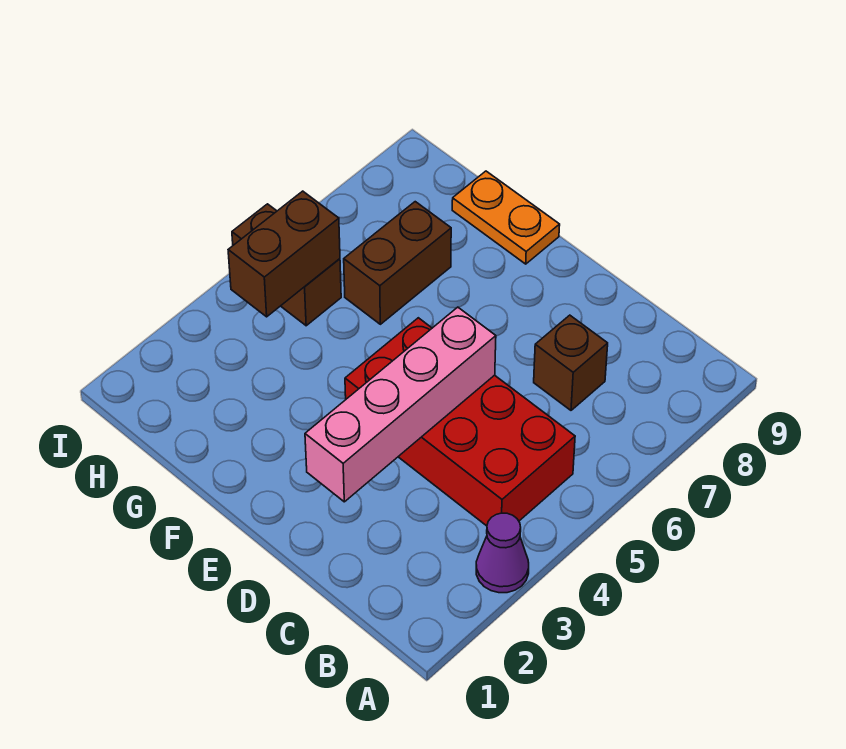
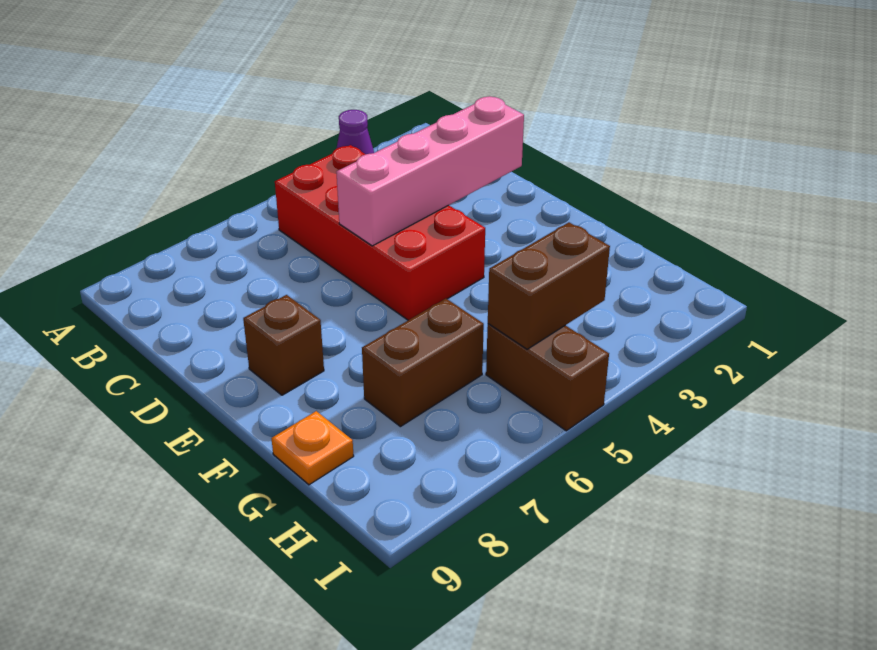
brown 1x1 brick [534,315,608,410] -> brown 1x1 brick moved to [243,295,324,395]
orange 1x2 plate [452,171,560,264] -> orange 1x1 plate [271,411,354,485]

